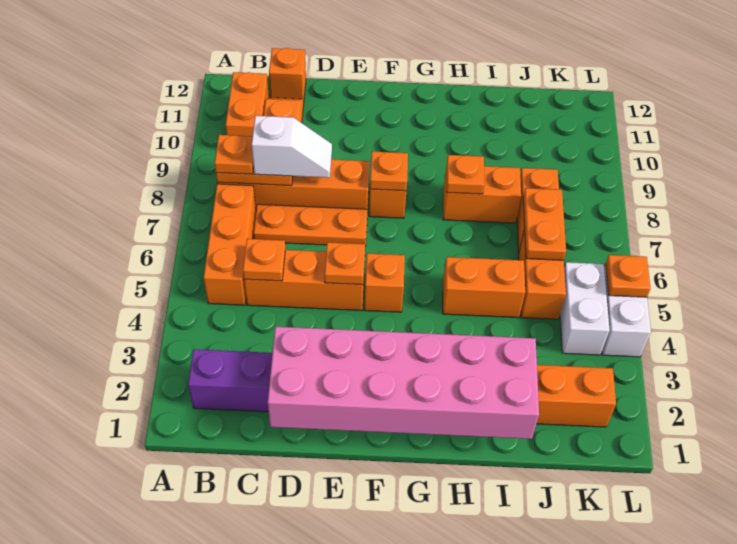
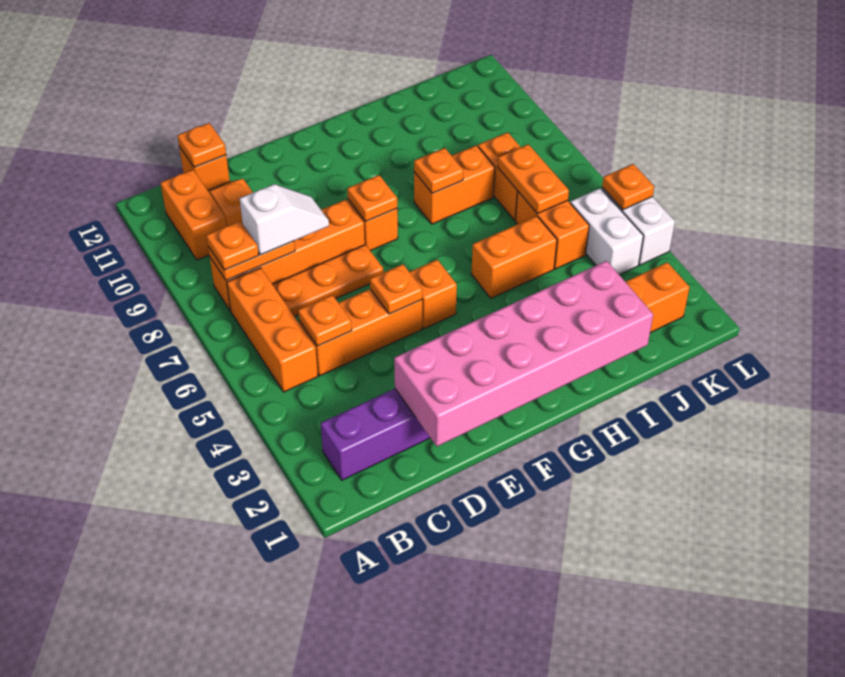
none -> orange 1x1 plate [177,123,226,167]

